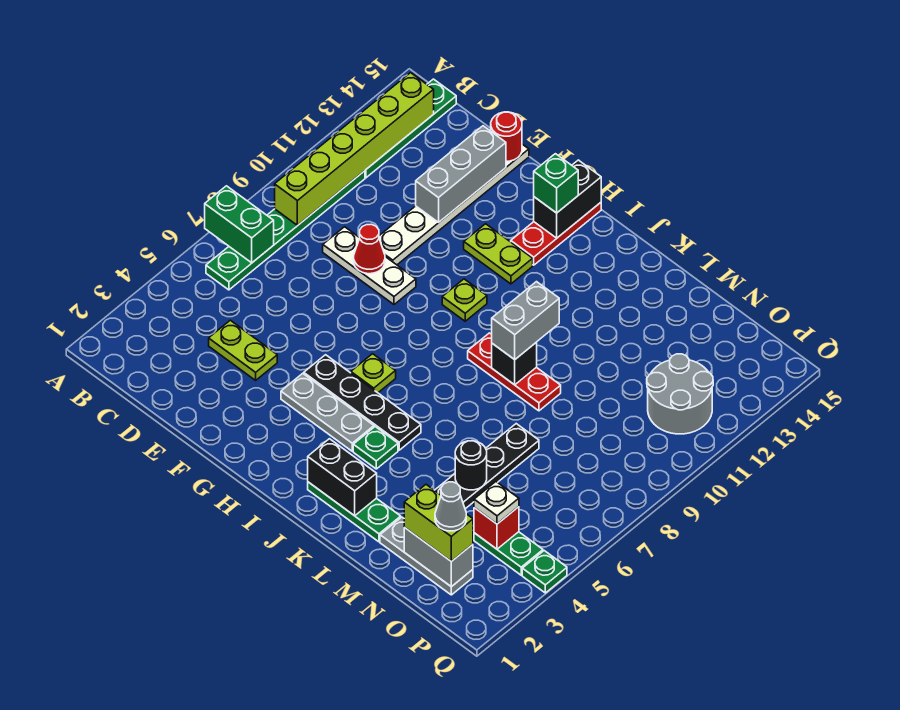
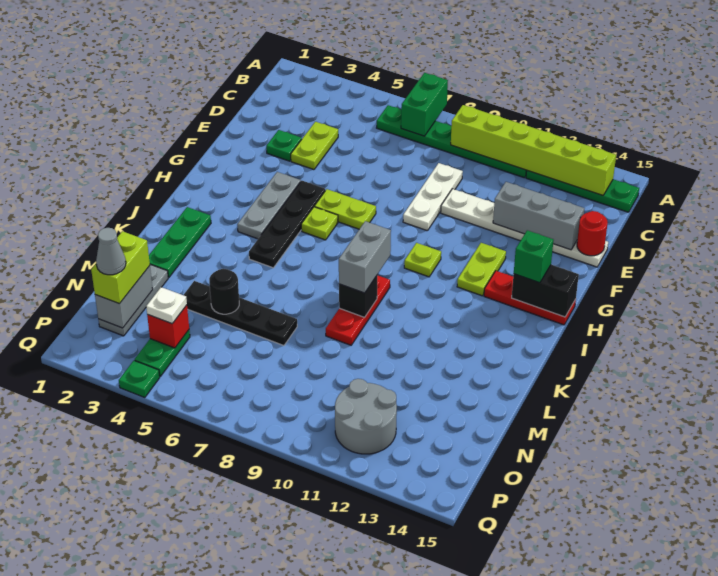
red 1x1 cone [354,224,385,274] -> none
none -> lime 1x2 plate [314,189,376,229]
black 1x2 brick [308,439,377,516] -> none
green 1x1 plate [353,427,398,469] -> green 1x1 plate moved to [266,130,302,161]
grey 1x2 brick [492,282,559,360] -> grey 1x2 brick turned to [339,221,391,293]

